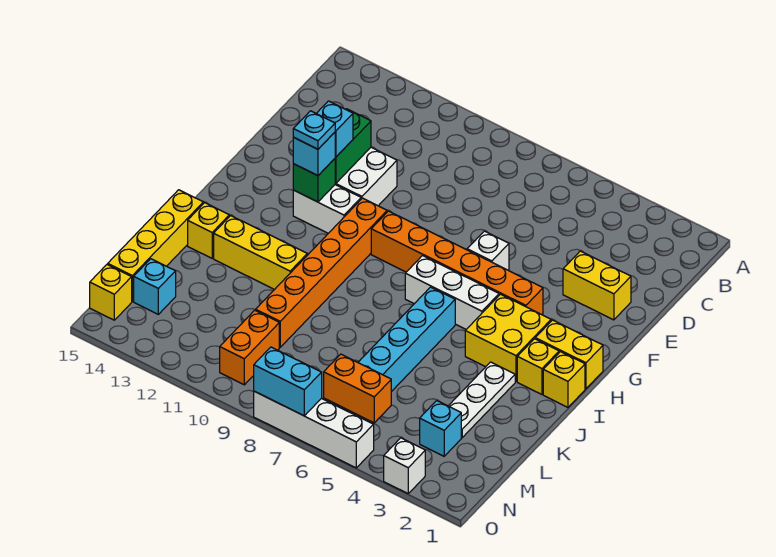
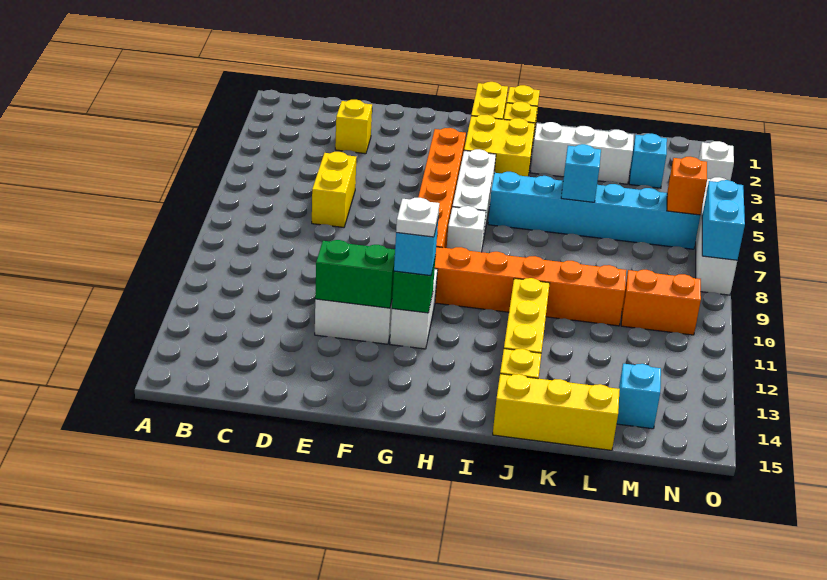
yellow 1x2 brick [563,251,631,320] -> yellow 1x2 brick moved to [312,152,357,227]
white 1x1 brick [467,231,509,270] -> white 1x1 brick moved to [447,206,486,252]
cyan 1x1 brick [316,101,353,157] -> cyan 1x1 brick moved to [561,144,601,202]
cyan 1x1 plate [293,111,335,149] -> white 1x1 plate [396,198,439,237]
white 1x3 plate [449,362,515,438] -> white 1x3 brick [530,122,634,184]
yellow 1x4 brick [108,190,203,301] -> yellow 1x3 brick [493,374,620,450]
orange 1x2 brick [324,354,391,423] -> orange 1x1 brick [667,157,707,215]
yellow 1x1 brick [90,264,132,320] -> yellow 1x1 brick moved to [335,100,372,154]

